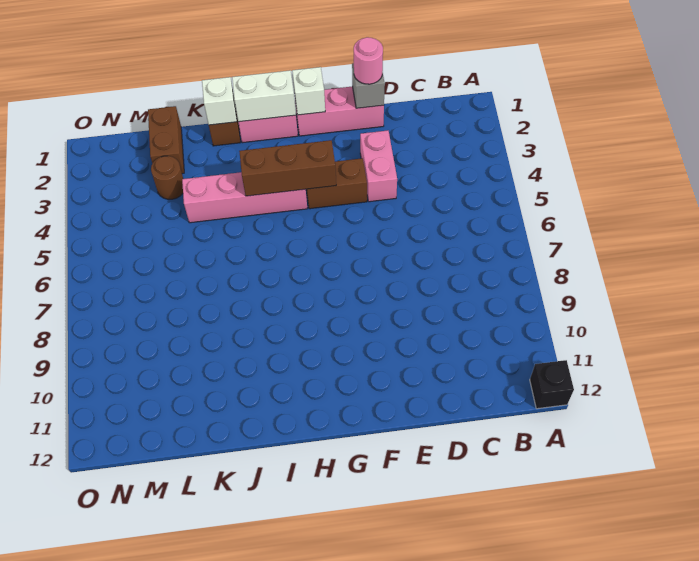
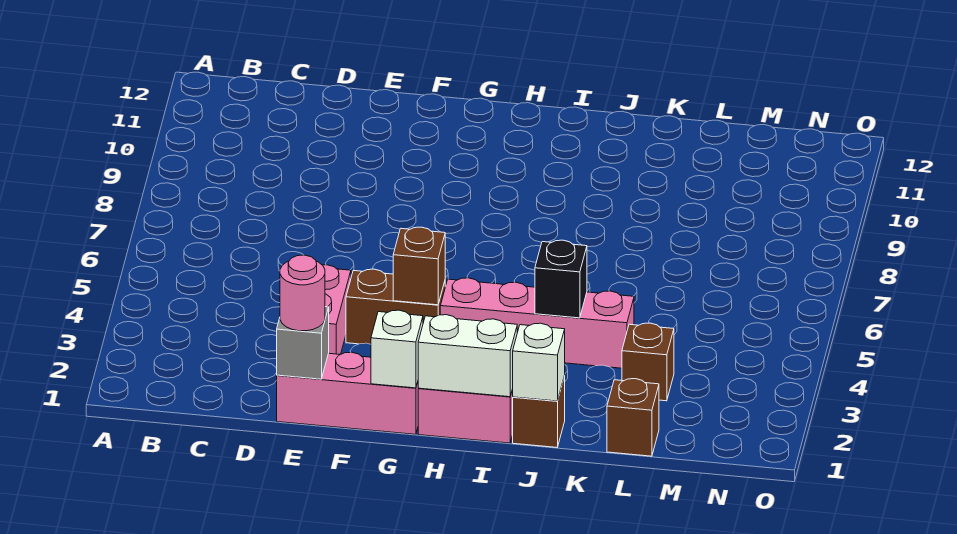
black 1x1 brick [530,360,574,409] -> black 1x1 brick moved to [535,240,587,318]
brown 1x3 brick [239,140,336,196] -> brown 1x1 brick [393,227,445,305]
brown 1x2 brick [148,106,184,174] -> brown 1x1 brick [607,379,659,456]
brown 1x1 round brick [151,156,183,199] -> brown 1x1 brick [622,323,674,401]

